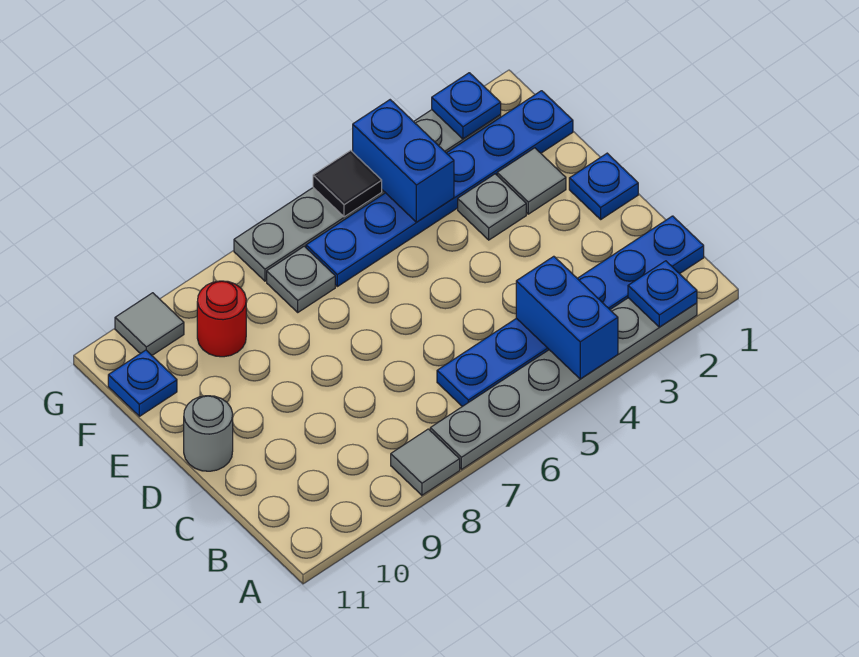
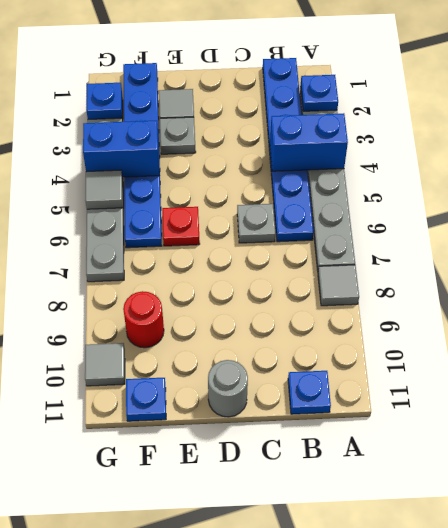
blue 1x1 plate [569,153,638,219] -> blue 1x1 plate moved to [288,371,331,414]
none -> red 1x1 plate [162,207,200,246]
grey 1x1 plate [267,246,335,312] -> grey 1x1 plate moved to [237,204,276,243]
black 1x1 tile [313,150,382,217] -> grey 1x1 tile [85,170,123,209]

